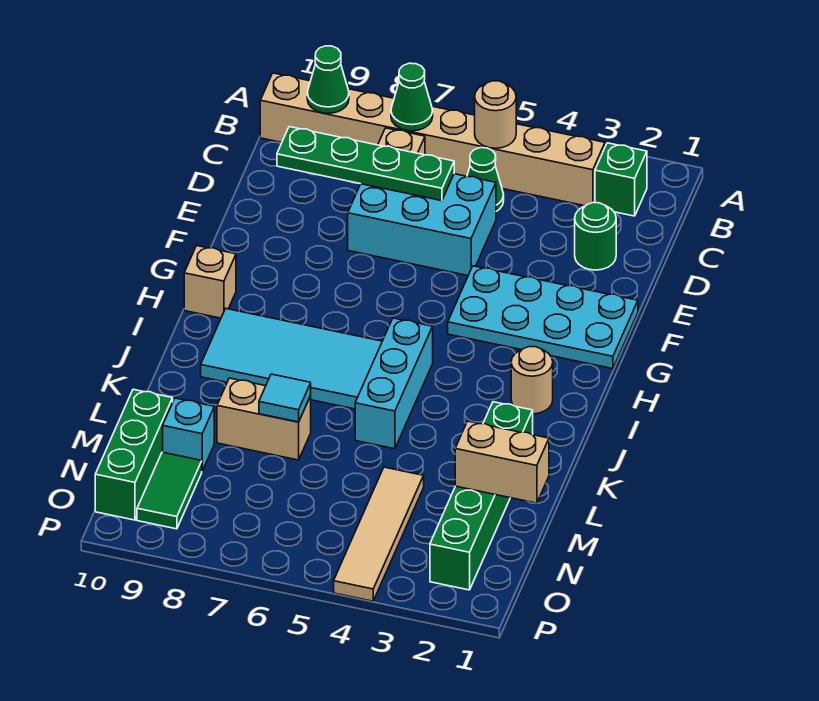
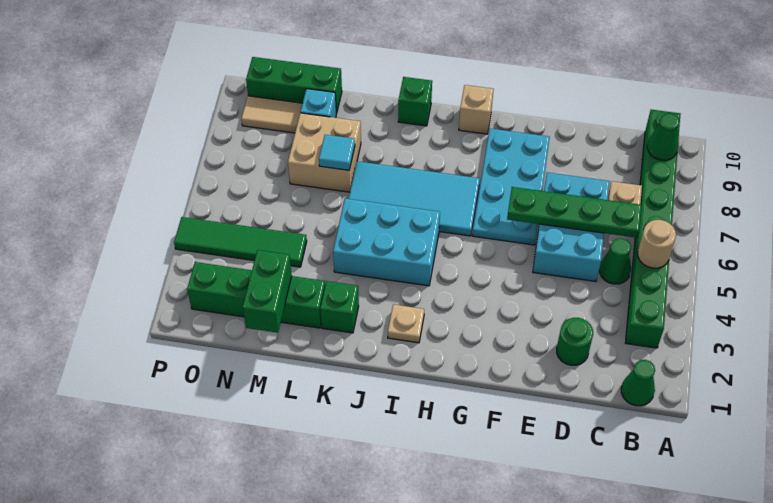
green 1x1 brick [595,143,647,216] -> green 1x1 brick moved to [398,77,432,126]
tan 1x8 brick [260,73,605,206] -> green 1x8 brick [625,110,680,348]
green 1x1 cone [391,63,433,131] -> green 1x1 cone moved to [621,360,655,406]
green 1x4 plate [277,127,454,201] -> green 1x4 plate turned to [507,187,642,238]
cyan 2x4 plate [448,266,638,369] -> cyan 2x4 plate moved to [473,129,550,245]
tan 1x1 round brick [511,347,553,414] -> tan 1x1 plate [388,304,424,343]
cyan 1x3 brick [355,318,433,449] -> cyan 2x3 brick [333,198,440,286]
cyan 2x4 tile [201,309,382,409] -> cyan 2x4 tile turned to [349,161,480,236]
tan 1x2 brick [217,378,311,460] -> tan 2x2 brick [288,113,361,192]
tan 1x2 brick [455,421,549,503] -> green 1x2 brick [243,250,292,333]
tan 1x4 tile [334,467,424,601] -> green 1x4 tile [174,217,307,267]
green 1x2 tile [137,452,202,529] -> tan 1x2 tile [241,96,303,133]

